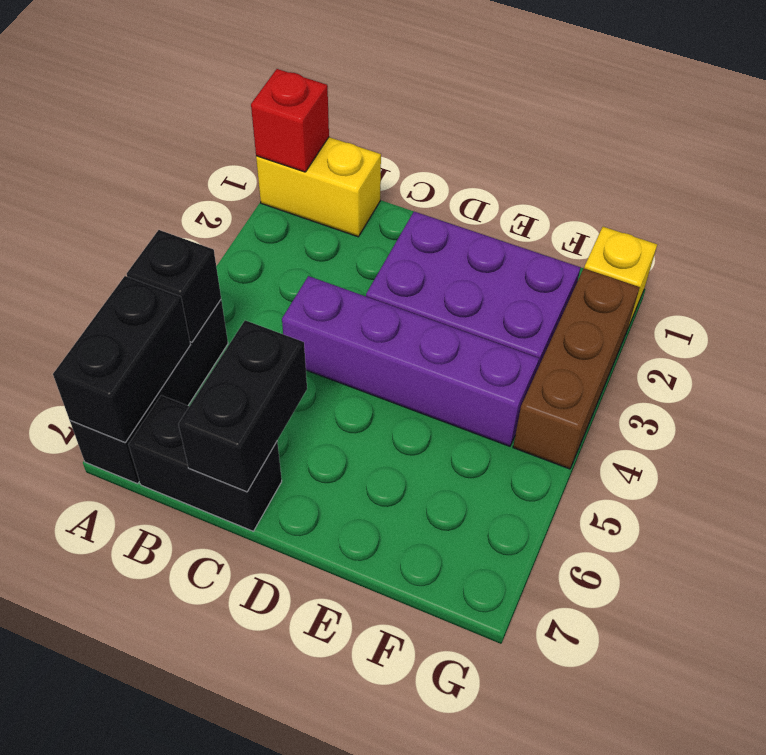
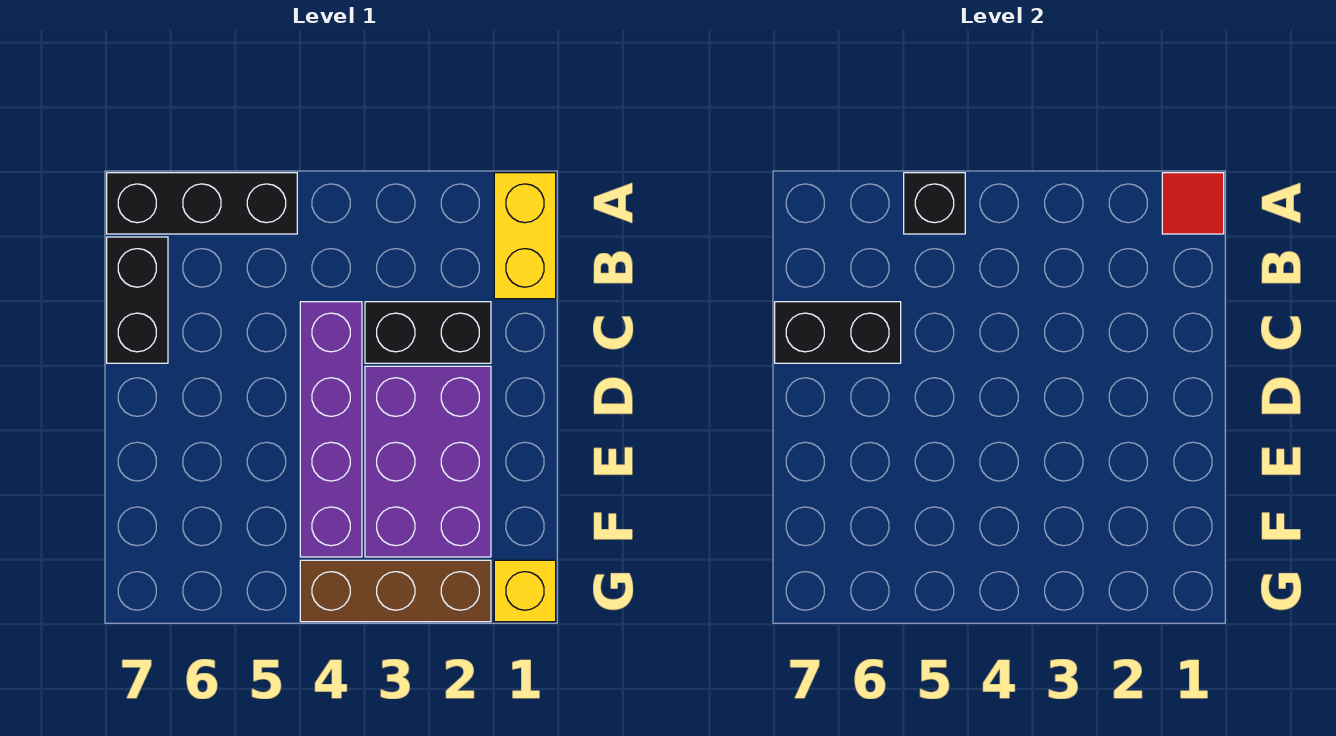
red 1x1 brick [251,69,329,172] -> red 1x1 tile [1162,173,1224,234]
black 1x2 brick [53,276,191,443] -> black 1x2 brick moved to [365,302,491,363]

